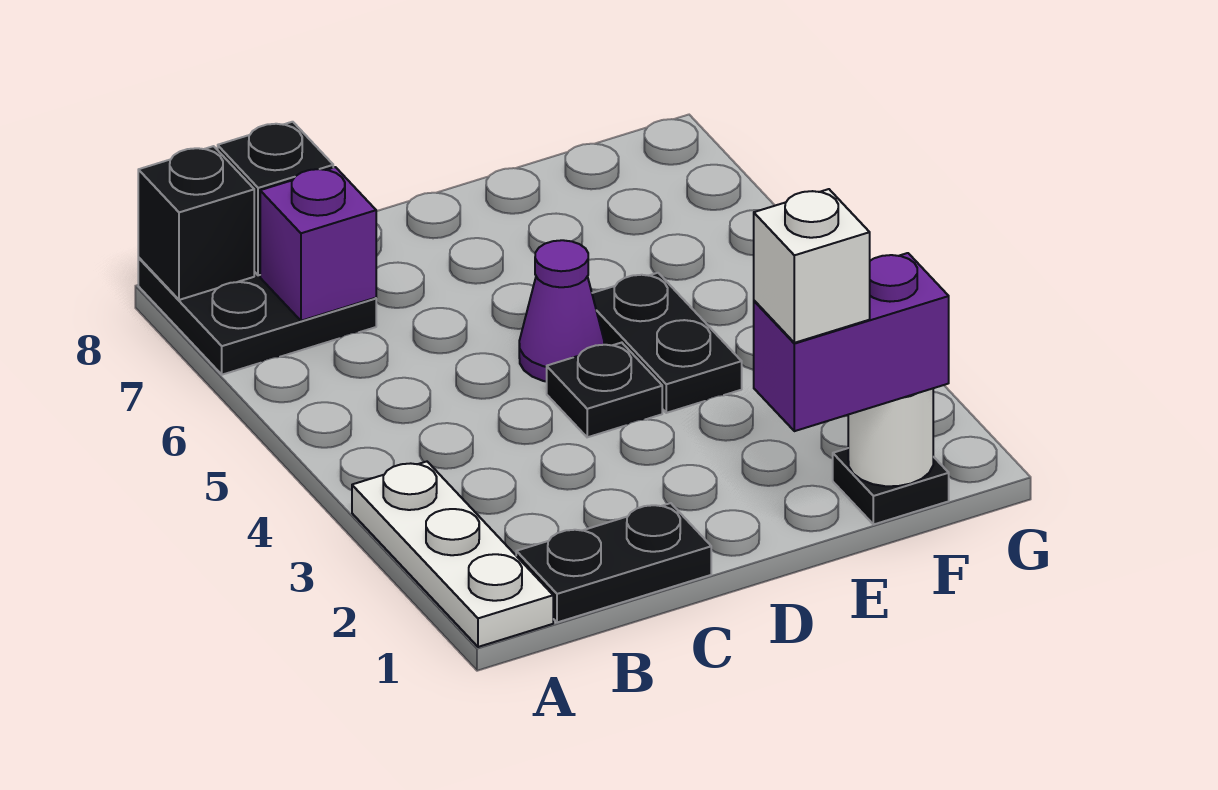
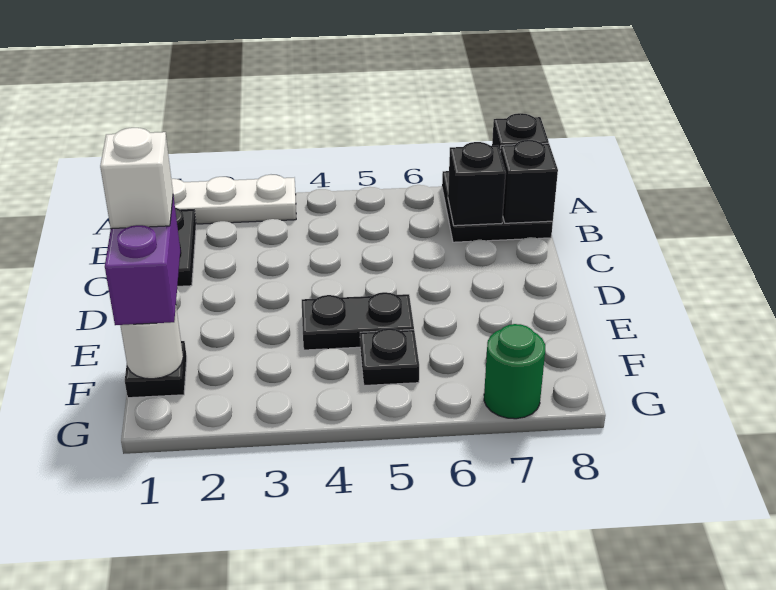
purple 1x1 brick [260,167,376,321] -> black 1x1 brick [448,142,506,226]
black 1x1 plate [547,343,662,437] -> black 1x1 plate moved to [360,328,419,386]
purple 1x1 cone [519,240,604,382] -> none
none -> green 1x1 round brick [484,324,545,419]

